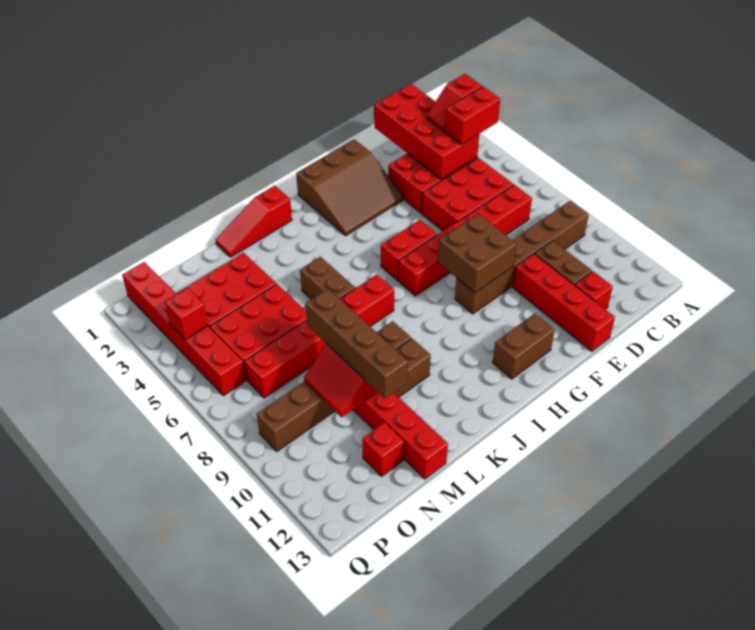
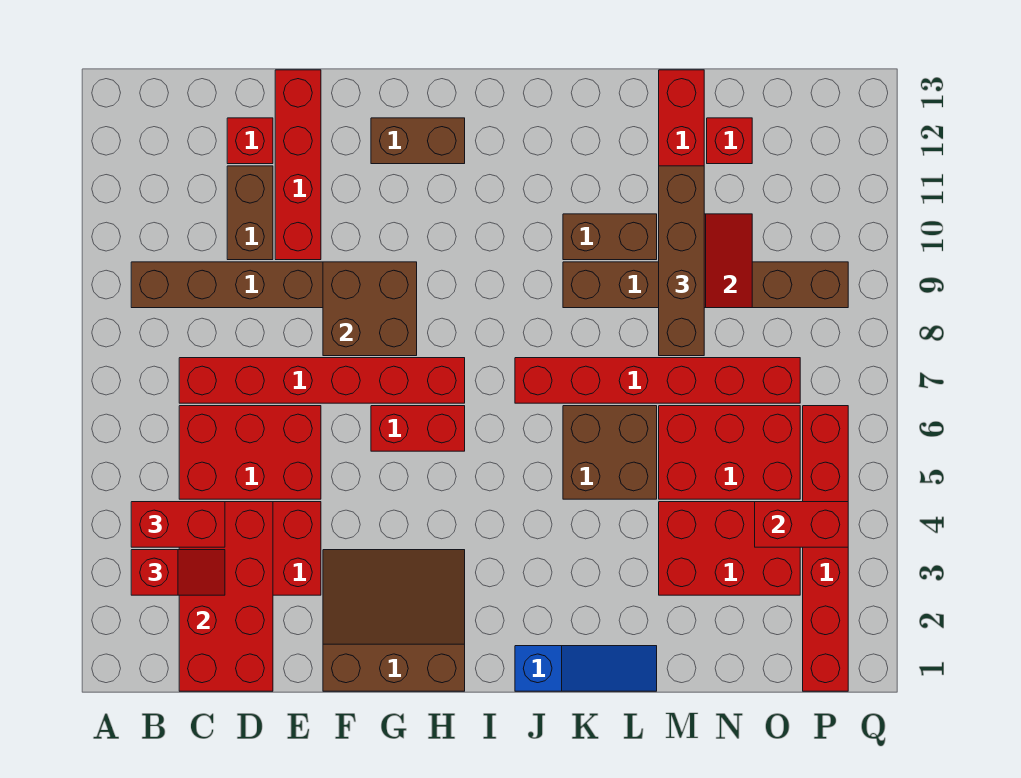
red 1x3 slope [215,186,292,257] -> blue 1x3 slope [515,646,657,691]
brown 1x2 brick [300,257,355,299] -> brown 2x2 brick [563,406,657,499]
red 1x1 brick [165,288,208,340] -> red 1x2 brick [755,502,848,547]

